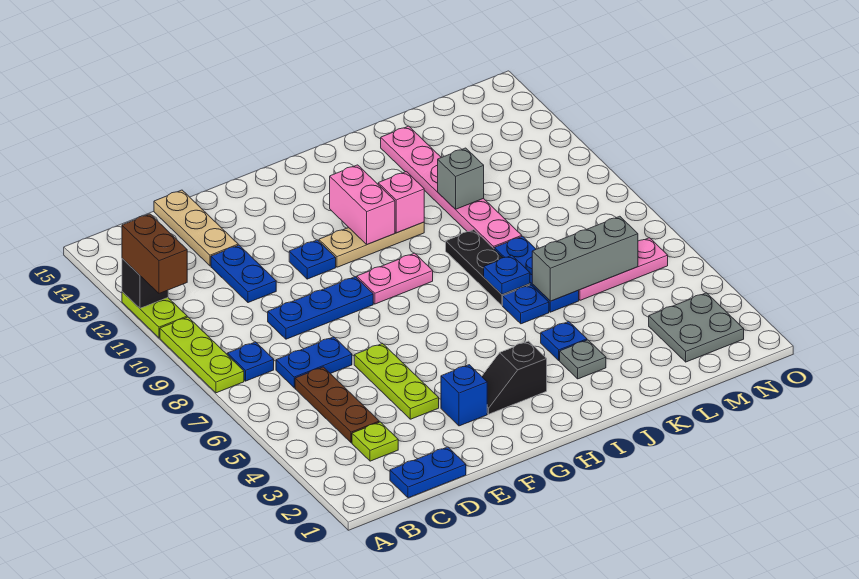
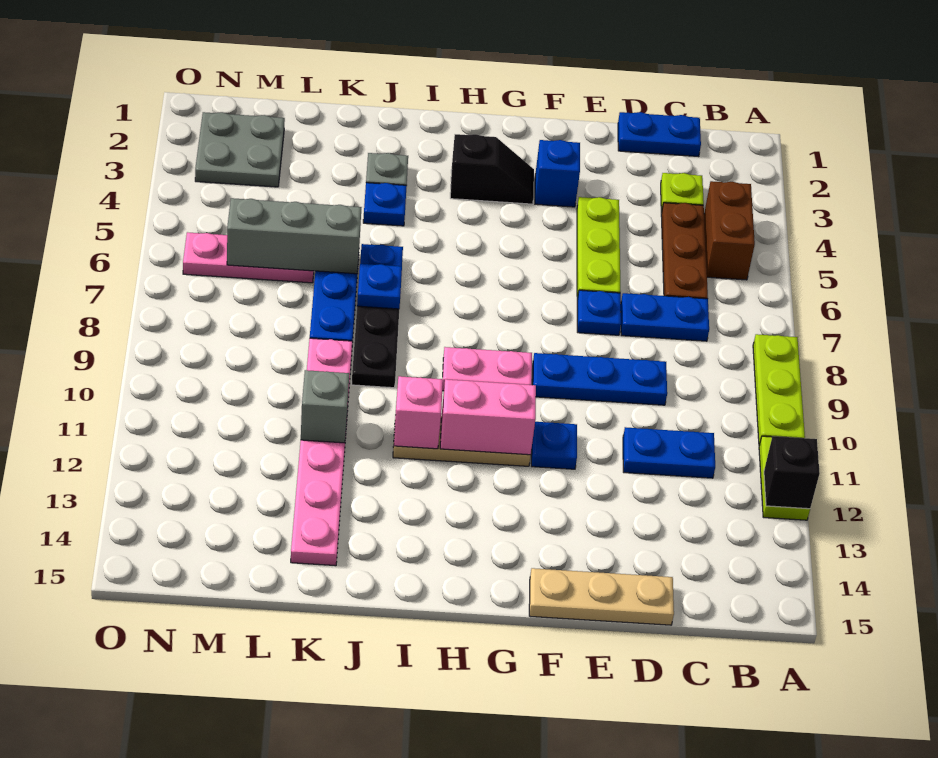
brown 1x2 brick [122,214,187,293] -> brown 1x2 brick moved to [704,181,755,280]
blue 1x1 plate [227,342,274,381] -> blue 1x1 plate moved to [577,290,621,335]
blue 1x2 plate [211,245,276,303] -> blue 1x2 plate turned to [623,427,715,478]
tan 1x3 plate [154,190,238,266] -> tan 1x3 plate turned to [529,568,674,625]
pink 1x2 brick [330,165,395,244] -> pink 1x2 brick turned to [440,379,536,455]

